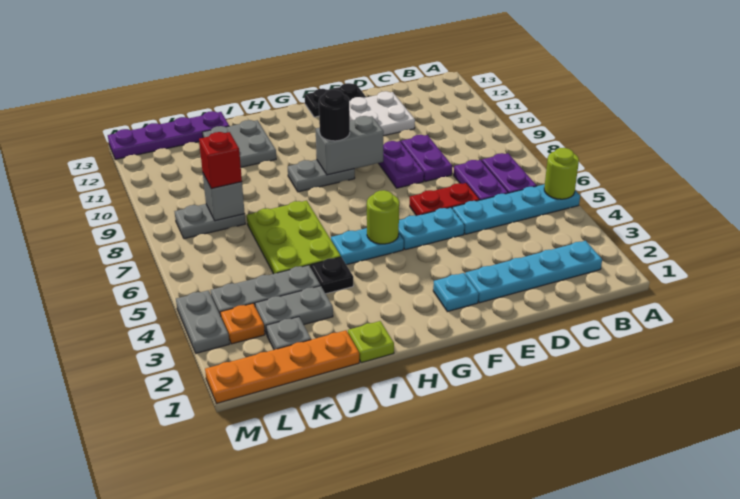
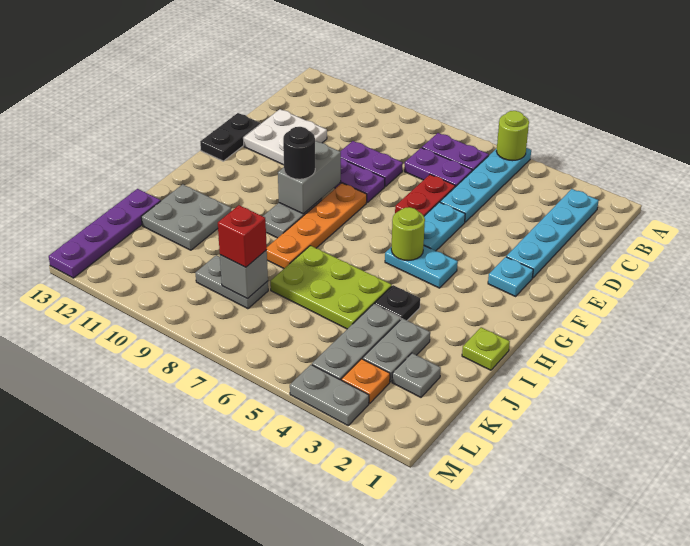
cyan 1x2 plate [331,228,404,265] -> cyan 1x2 plate turned to [385,246,458,288]
orange 1x4 plate [205,330,359,404] -> orange 1x4 plate moved to [267,183,367,268]
grey 1x2 plate [174,204,245,239] -> grey 1x2 plate turned to [196,255,268,309]

